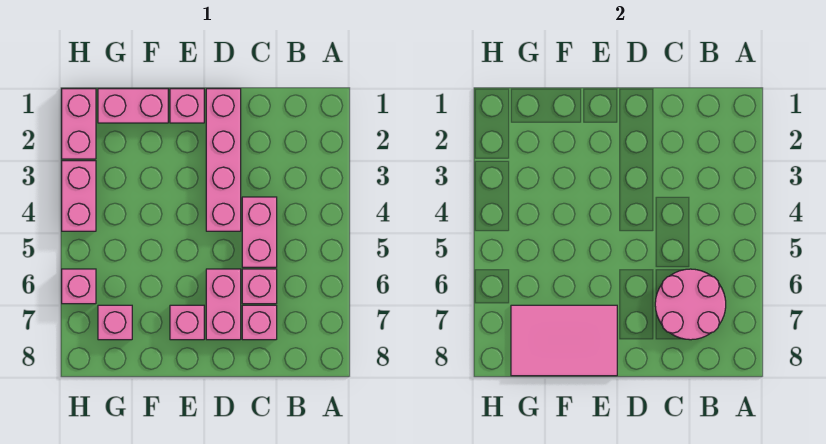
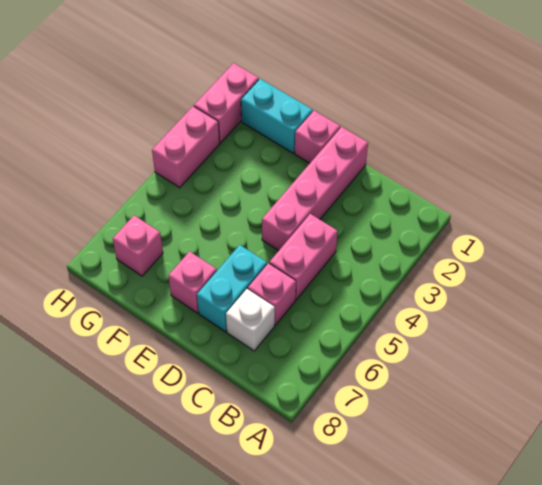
pink 2x2 round brick [655,269,726,340] -> none
pink 1x1 brick [242,305,277,340] -> white 1x1 brick [226,289,275,351]
pink 1x2 brick [206,269,241,340] -> cyan 1x2 brick [197,245,267,332]
pink 2x3 tile [511,305,617,376] -> none
pink 1x2 brick [98,89,168,123] -> cyan 1x2 brick [241,79,313,153]
pink 1x1 brick [62,269,96,304] -> none

